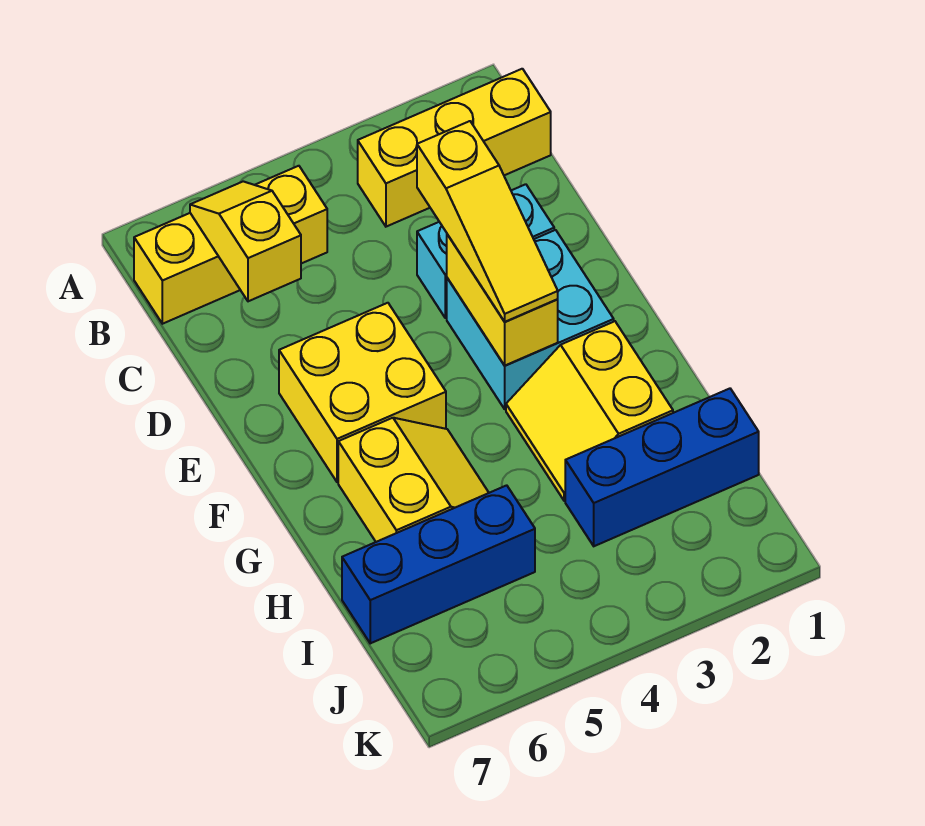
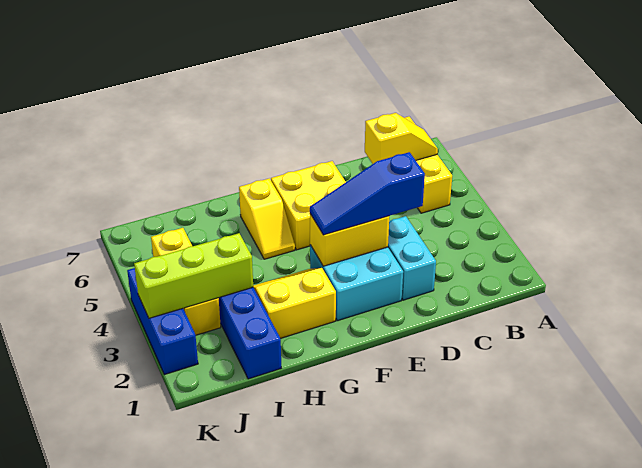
yellow 1x3 brick [358,69,551,227] -> yellow 1x3 brick moved to [151,228,221,335]
yellow 1x3 slope [417,121,558,322] -> blue 1x3 slope [310,152,425,235]
yellow 2x2 slope [338,418,489,542] -> yellow 1x2 slope [239,179,295,259]
none -> lime 1x3 brick [134,233,253,318]
blue 1x3 brick [342,485,535,643] -> blue 1x3 brick moved to [127,268,198,375]

